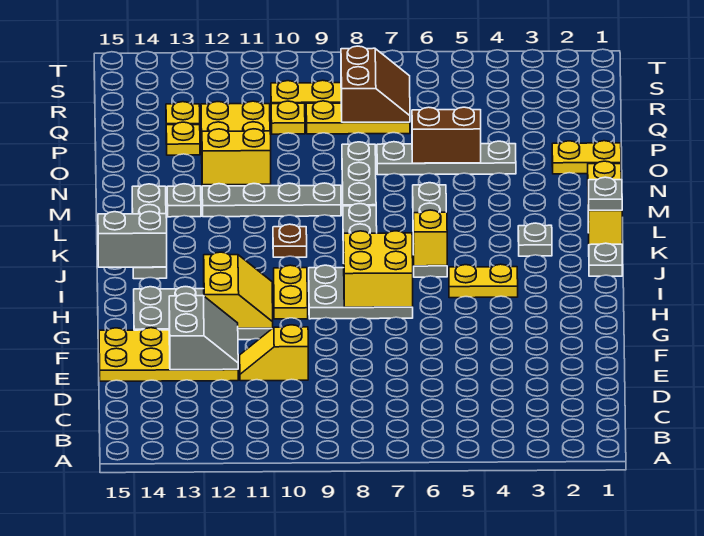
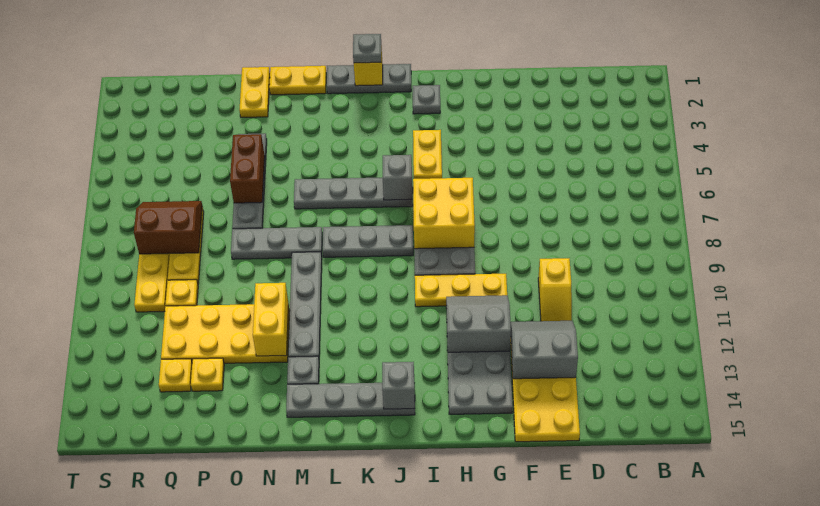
yellow 2x2 slope [204,252,273,328] -> grey 2x2 slope [446,295,511,352]
yellow 1x2 plate [274,265,308,319] -> yellow 1x3 plate [415,274,507,307]
yellow 1x1 brick [414,210,447,266] -> grey 1x1 brick [383,155,412,200]
grey 1x2 brick [98,212,167,268] -> grey 1x1 brick [382,362,415,409]
grey 1x1 plate [518,223,552,256] -> grey 1x1 plate moved to [413,85,440,114]
brown 1x1 plate [273,224,307,257] -> none

